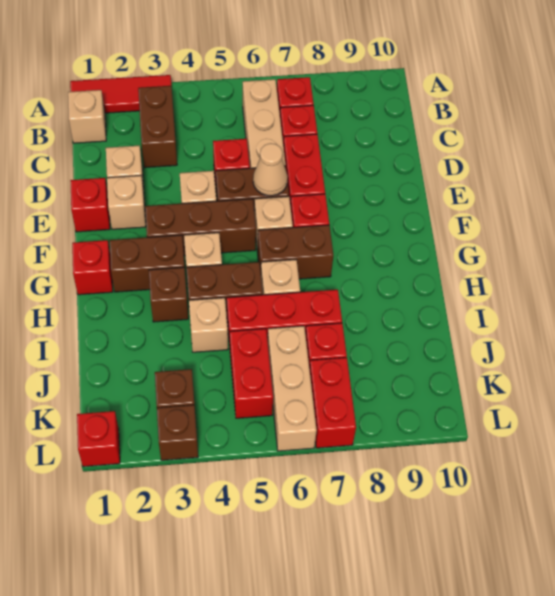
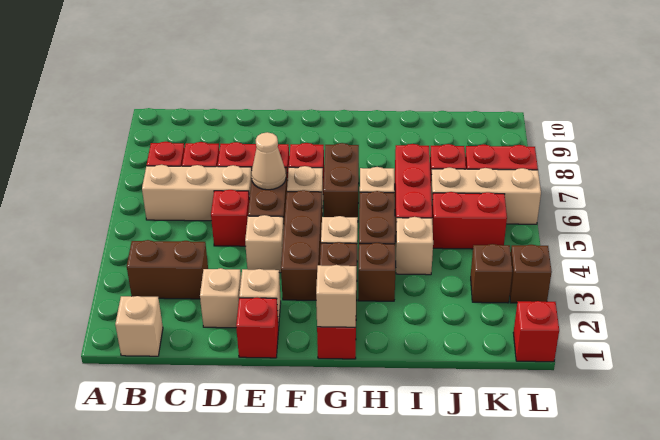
red 1x3 tile [70,75,171,113] -> none
none -> tan 1x1 brick [316,265,356,327]

